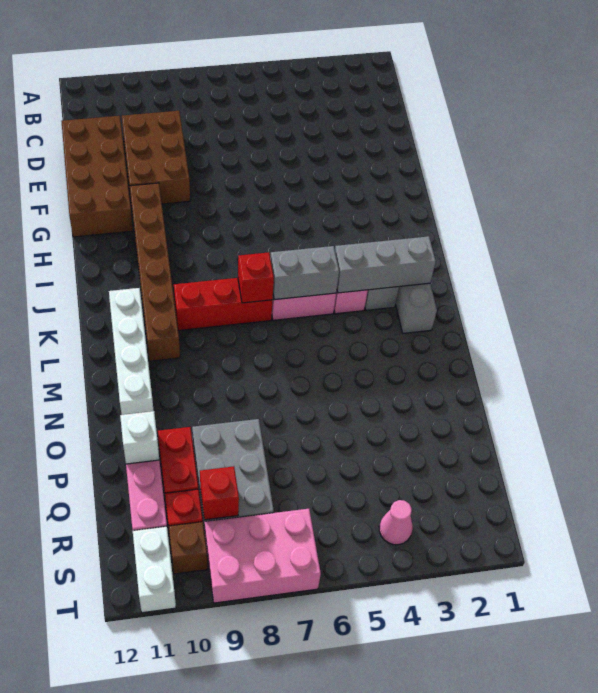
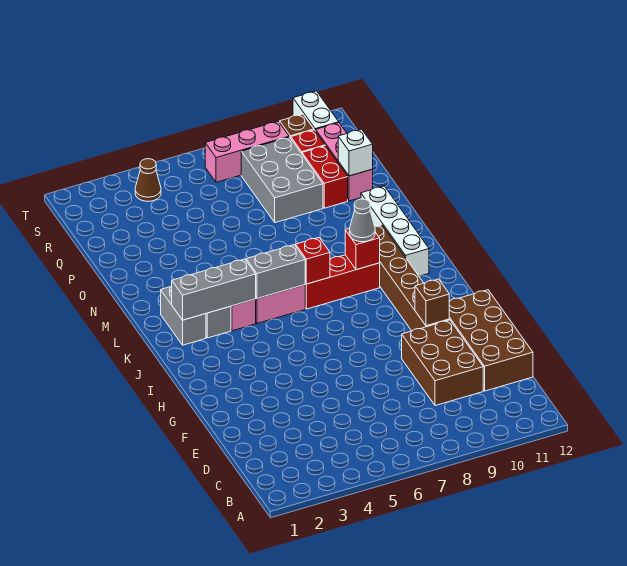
none -> brown 1x1 brick [415,279,449,326]
none -> grey 1x1 cone [349,199,375,242]
red 1x1 brick [200,466,239,520] -> red 1x1 brick moved to [345,228,380,270]
pink 1x1 cone [379,500,413,545] -> brown 1x1 cone [135,159,161,201]
pink 2x3 brick [205,509,321,603] -> pink 1x3 brick [205,121,289,182]

